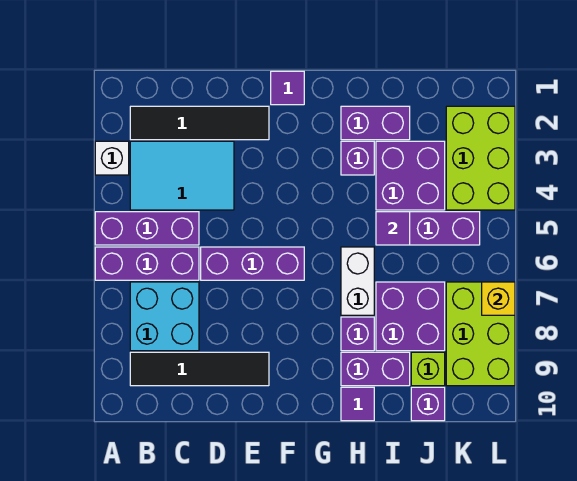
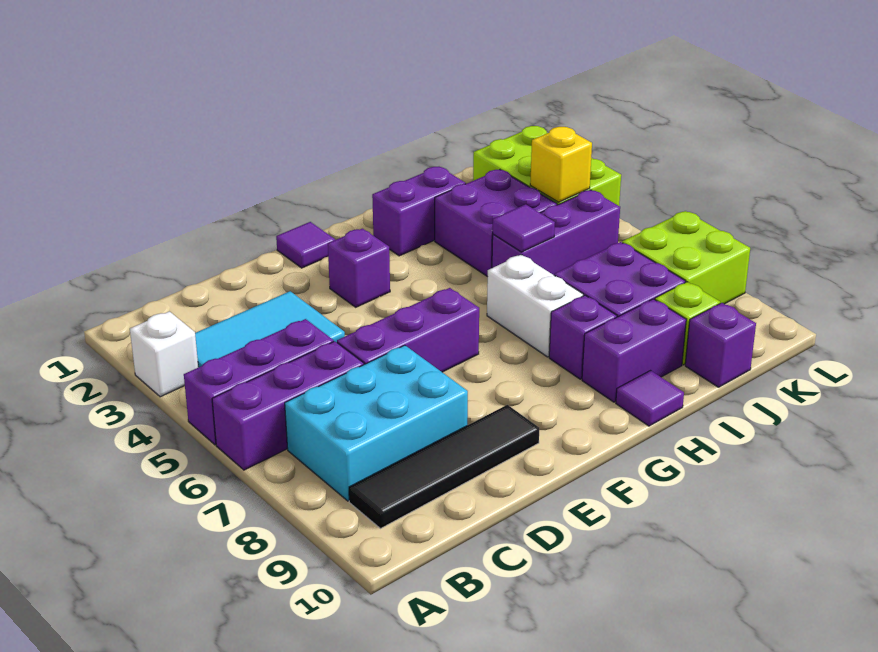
black 1x4 tile [130,106,269,140] -> none
cyan 2x2 brick [130,282,199,351] -> cyan 2x3 brick [285,345,468,501]
purple 1x1 brick [341,141,374,175] -> purple 1x1 brick moved to [328,229,390,307]
lime 2x3 brick [446,282,515,386] -> lime 2x2 brick [622,211,750,304]
yellow 1x1 brick [482,282,515,315] -> yellow 1x1 brick moved to [530,127,592,202]

